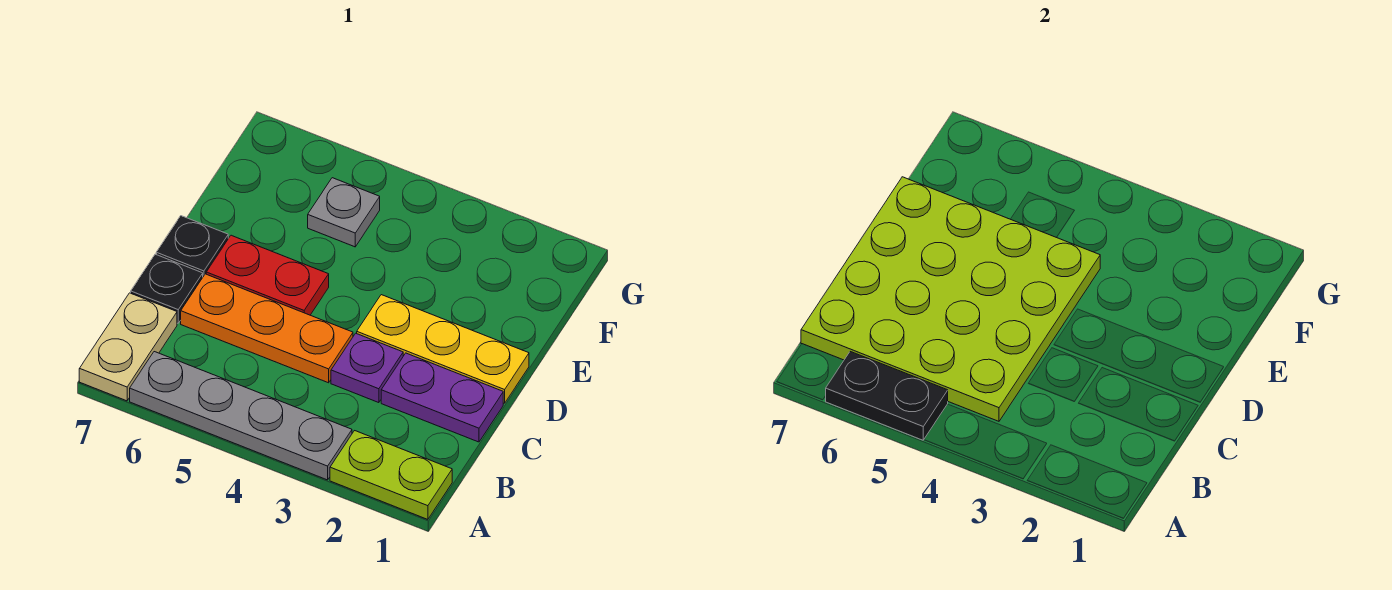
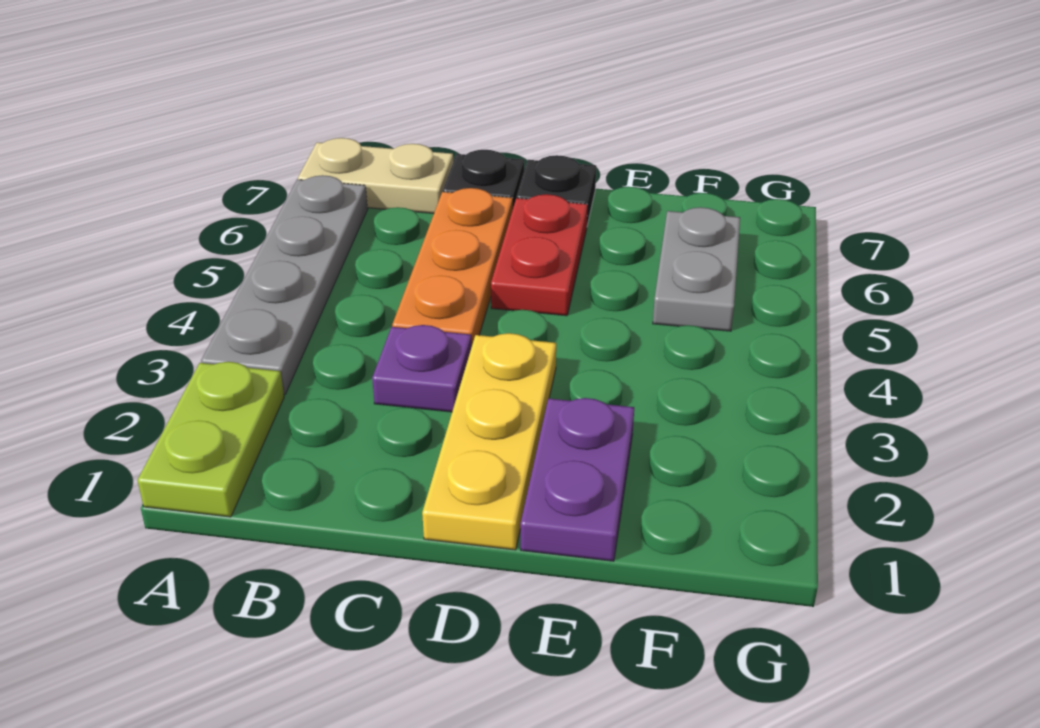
black 1x2 plate [826,352,948,440] -> none
lime 4x4 plate [801,177,1100,421] -> none
purple 1x2 plate [381,353,503,442] -> purple 1x2 plate moved to [521,398,634,561]
grey 1x1 plate [308,178,380,247] -> grey 1x2 plate [653,207,740,331]

